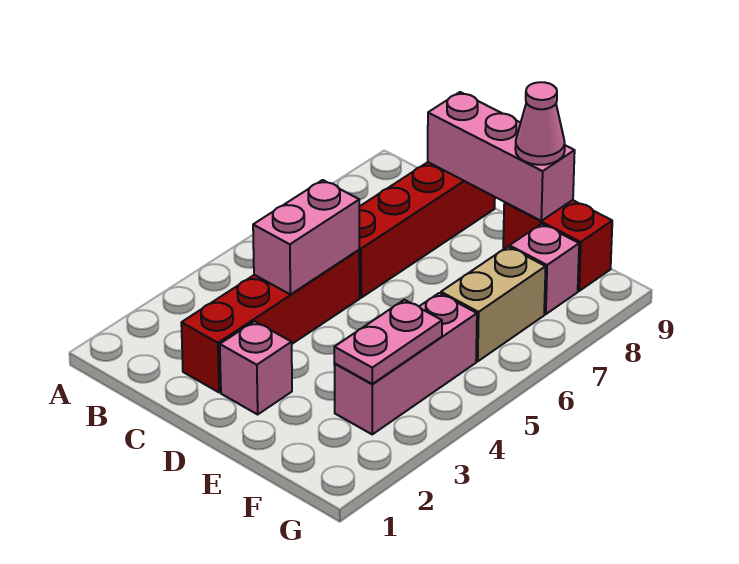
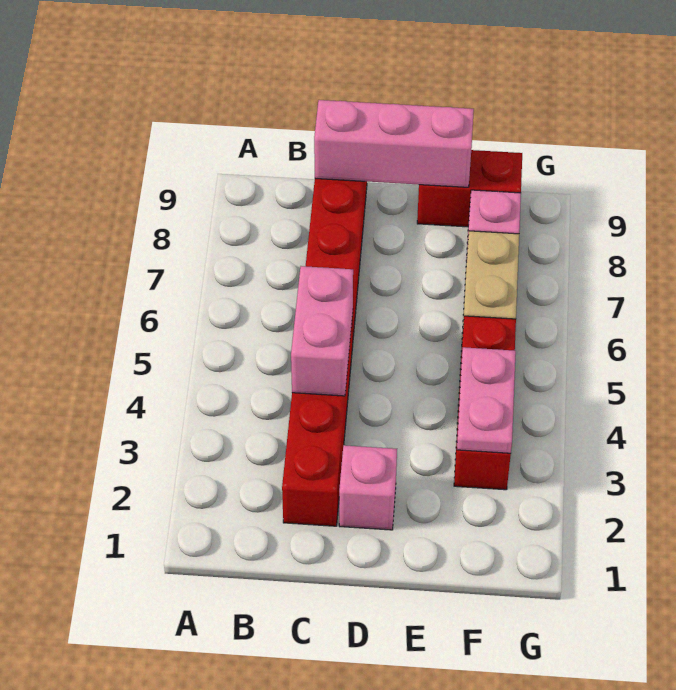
pink 1x1 cone [515,82,565,165] -> none
pink 1x3 brick [334,293,477,434] -> red 1x3 brick [454,316,516,490]

